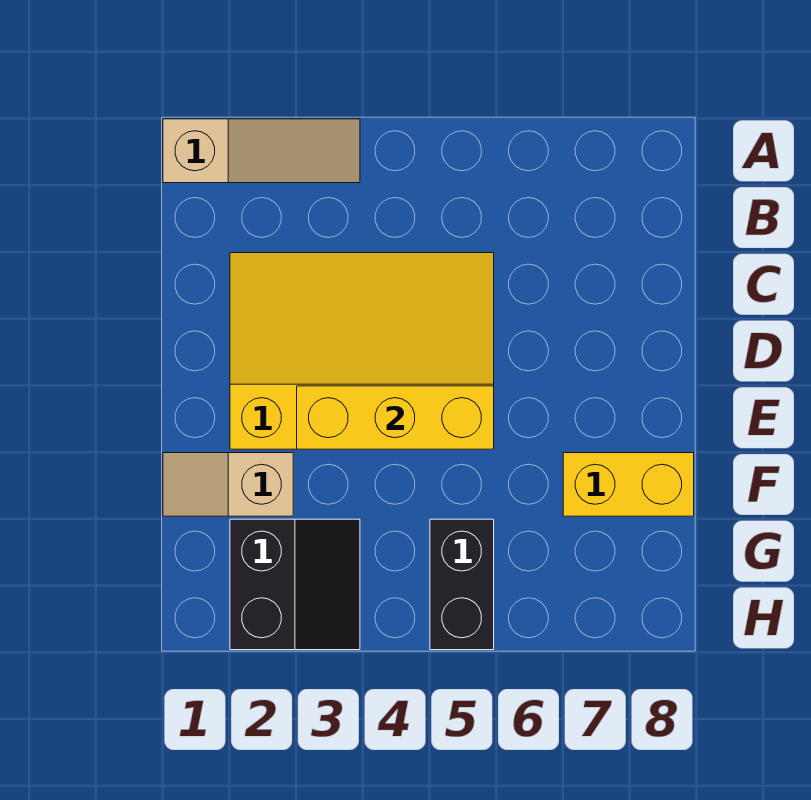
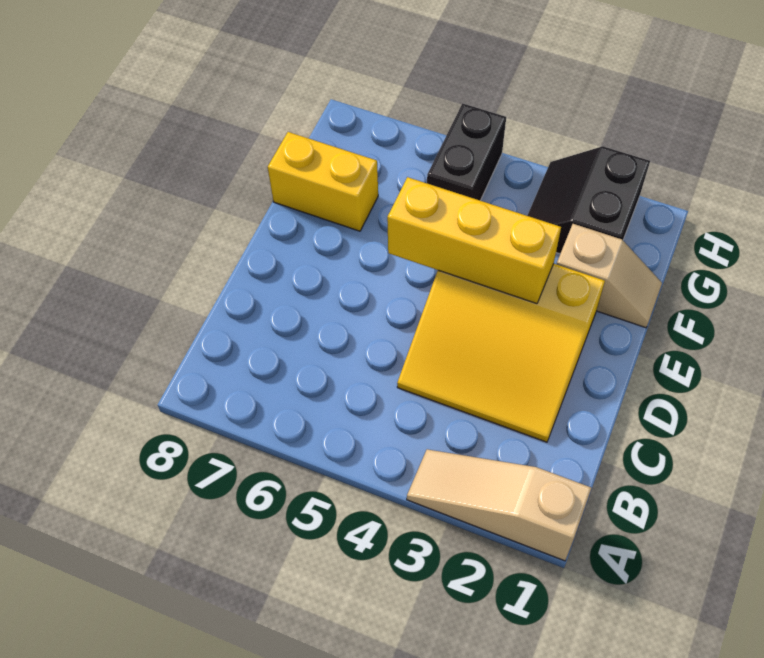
yellow 3x4 slope [230,253,494,449] -> yellow 3x3 slope [397,264,605,442]

